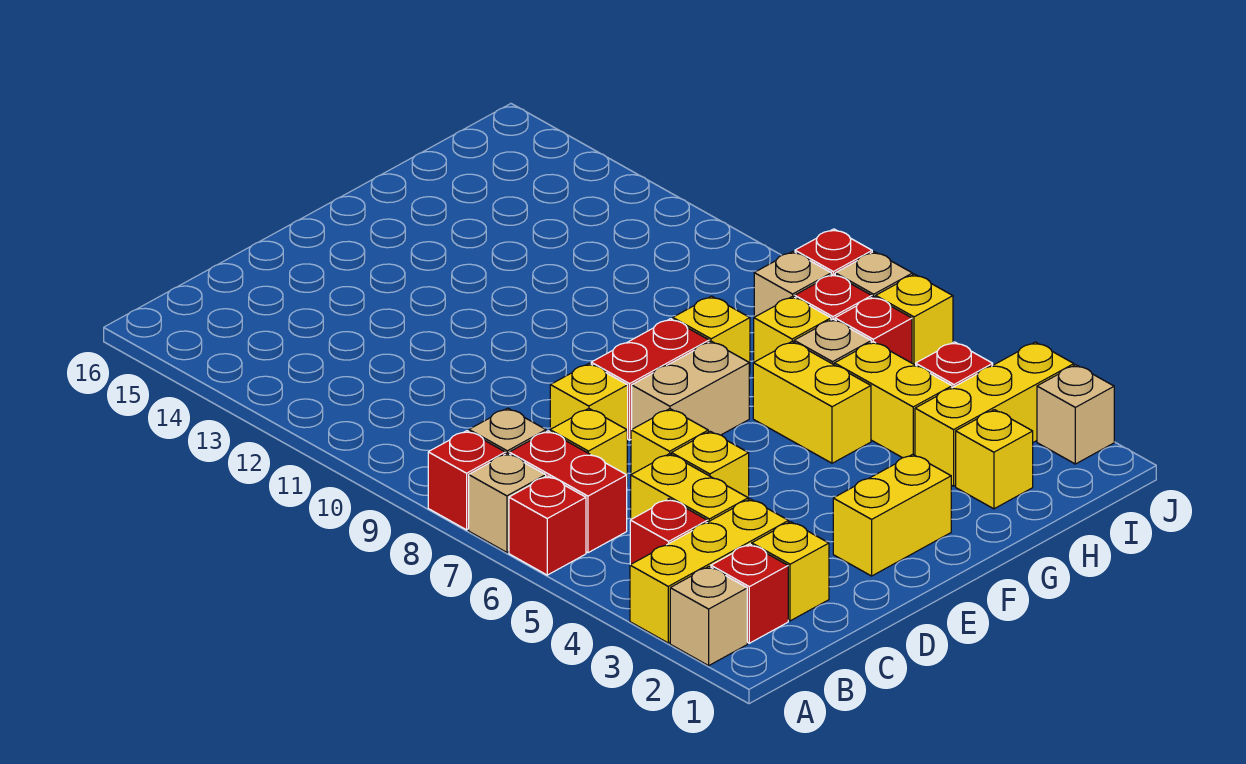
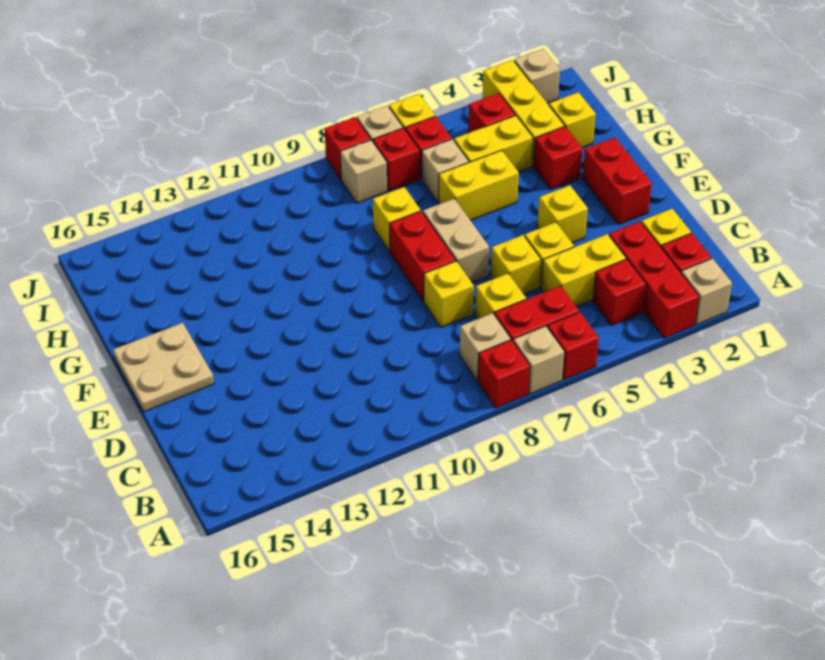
yellow 1x3 brick [630,499,789,643] -> red 1x3 brick [609,221,699,338]
yellow 1x2 brick [833,454,951,576] -> red 1x2 brick [583,137,652,225]
none -> tan 2x2 plate [113,323,214,412]
none -> red 1x1 brick [534,126,583,189]
yellow 1x1 brick [754,296,831,362] -> yellow 1x1 brick moved to [537,185,588,243]

